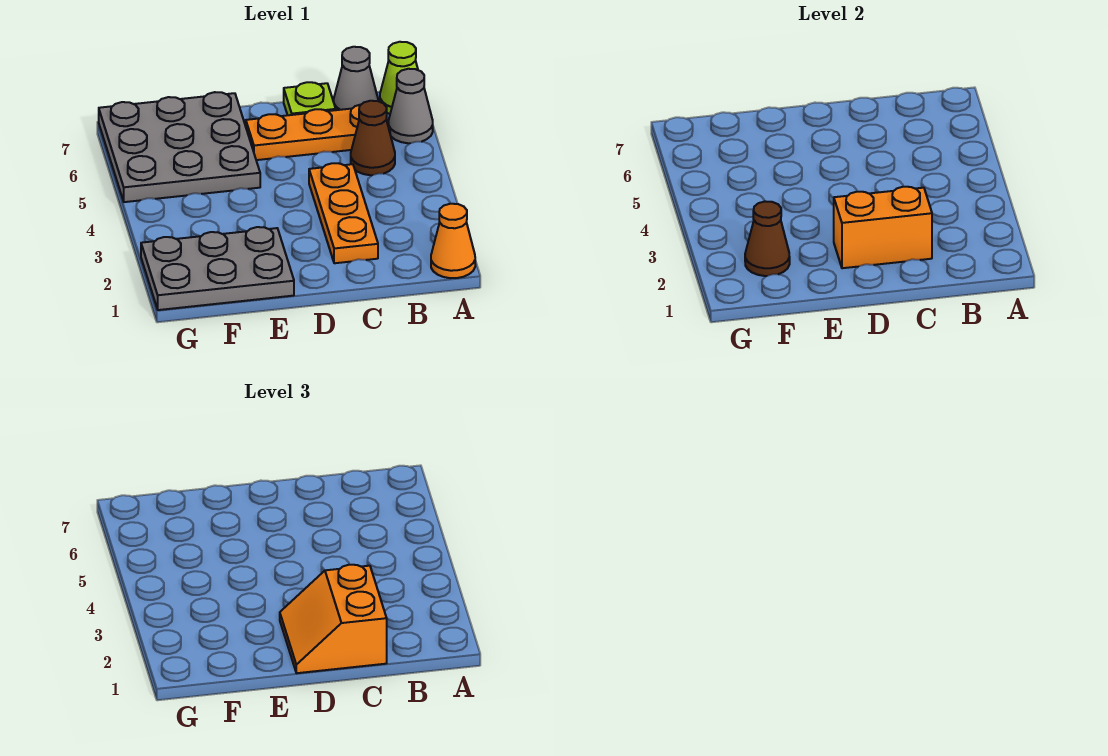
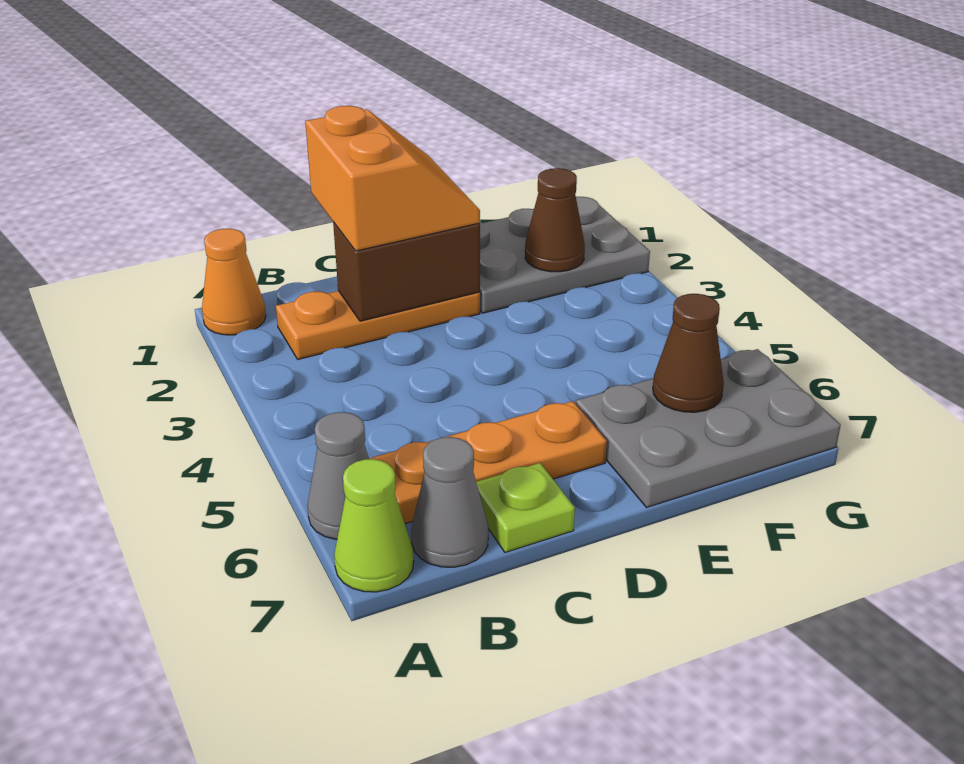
brown 1x1 cone [351,101,395,175] -> brown 1x1 cone moved to [653,294,724,412]
orange 1x3 plate [309,163,378,263] -> orange 1x3 plate turned to [276,291,480,359]
orange 1x2 brick [834,187,932,268] -> brown 1x2 brick [333,222,480,321]
grey 3x3 plate [99,92,260,202] -> grey 2x3 plate [576,349,841,507]

